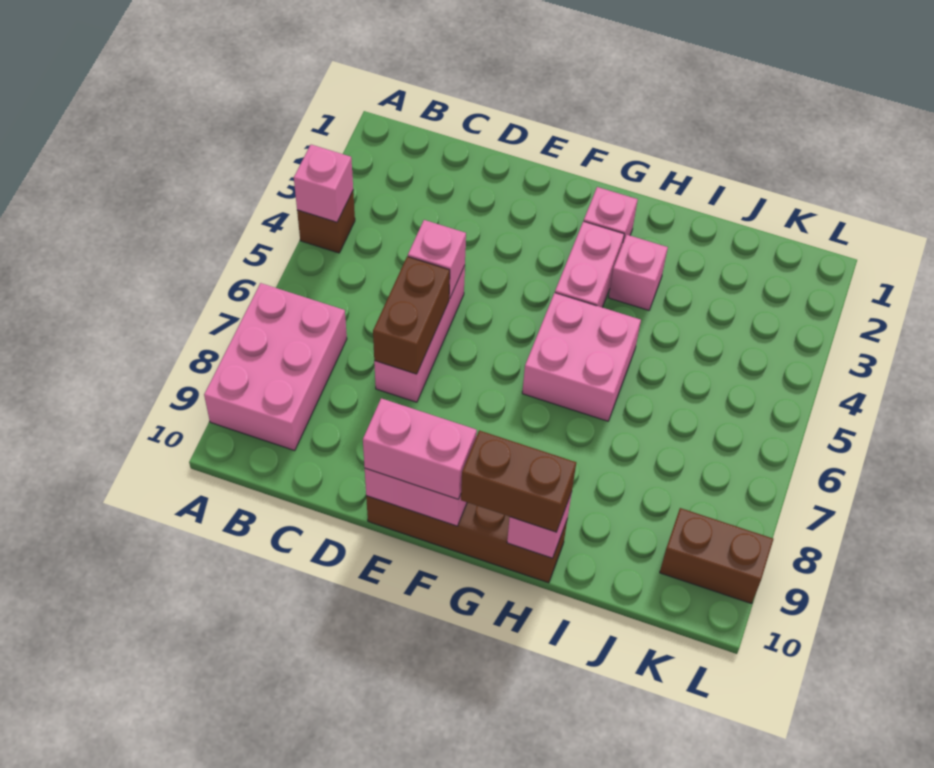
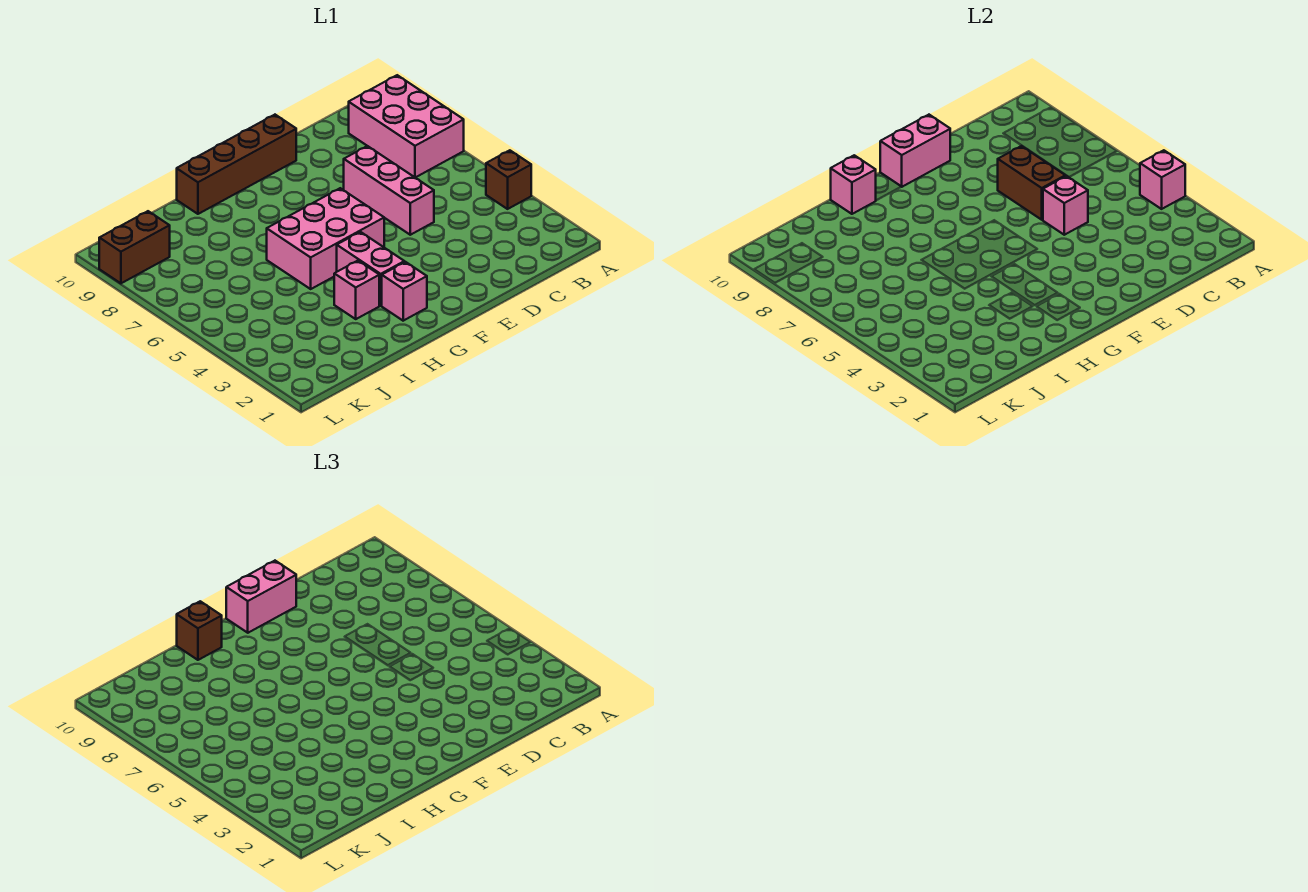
pink 2x2 brick [522,293,641,421] -> pink 2x3 brick [267,188,384,289]
brown 1x2 brick [461,430,576,532] -> brown 1x1 brick [177,601,222,660]

